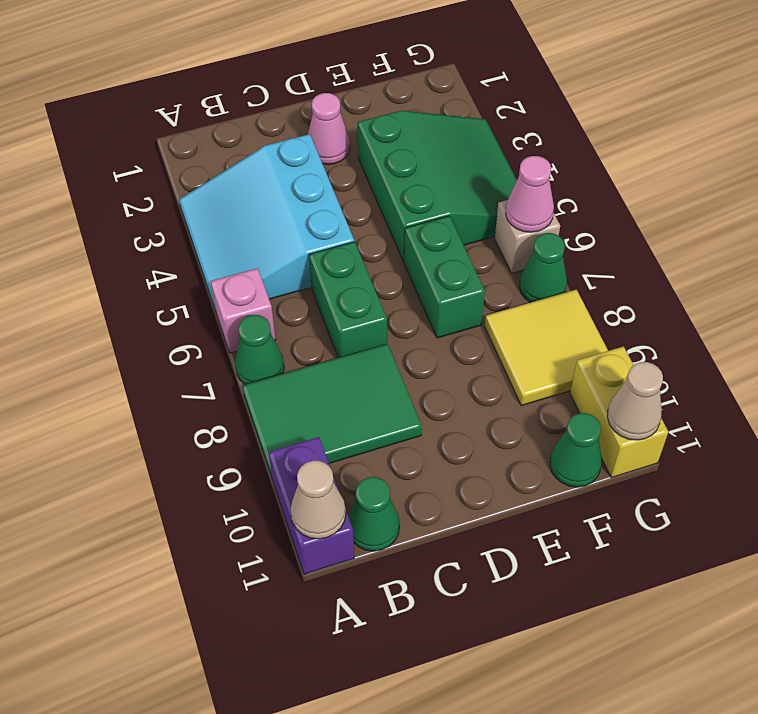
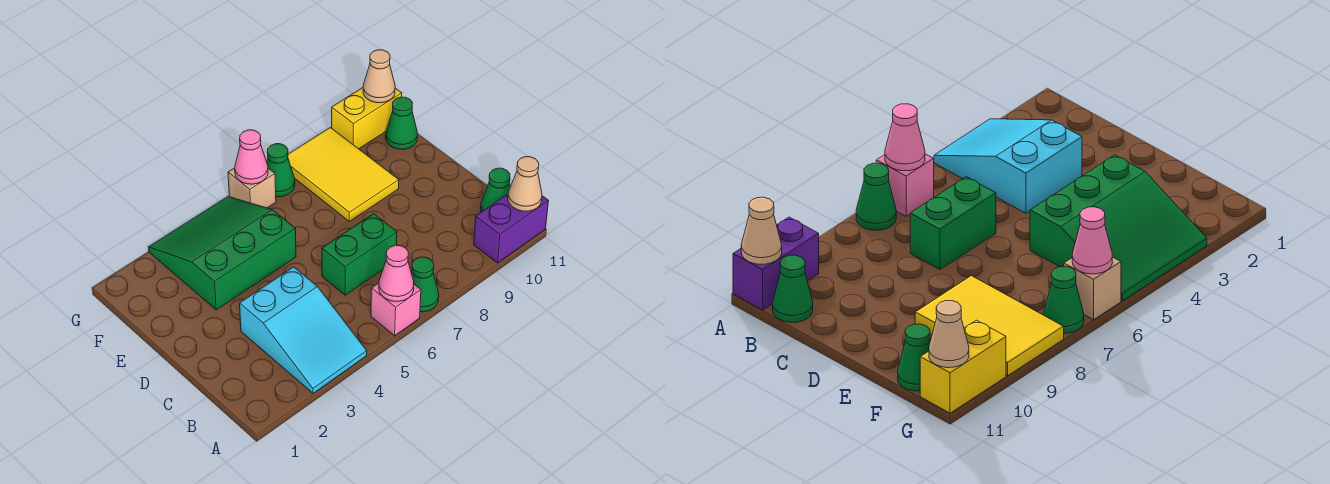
cyan 3x3 slope [179,134,354,314] -> cyan 2x3 slope [240,267,367,393]
green 2x3 tile [242,344,422,480] -> none
pink 1x1 cone [308,93,350,164] -> pink 1x1 cone moved to [379,245,414,301]
green 1x2 brick [404,216,485,338] -> none
yellow 2x2 tile [485,289,608,406] -> yellow 2x3 tile [288,127,399,221]

